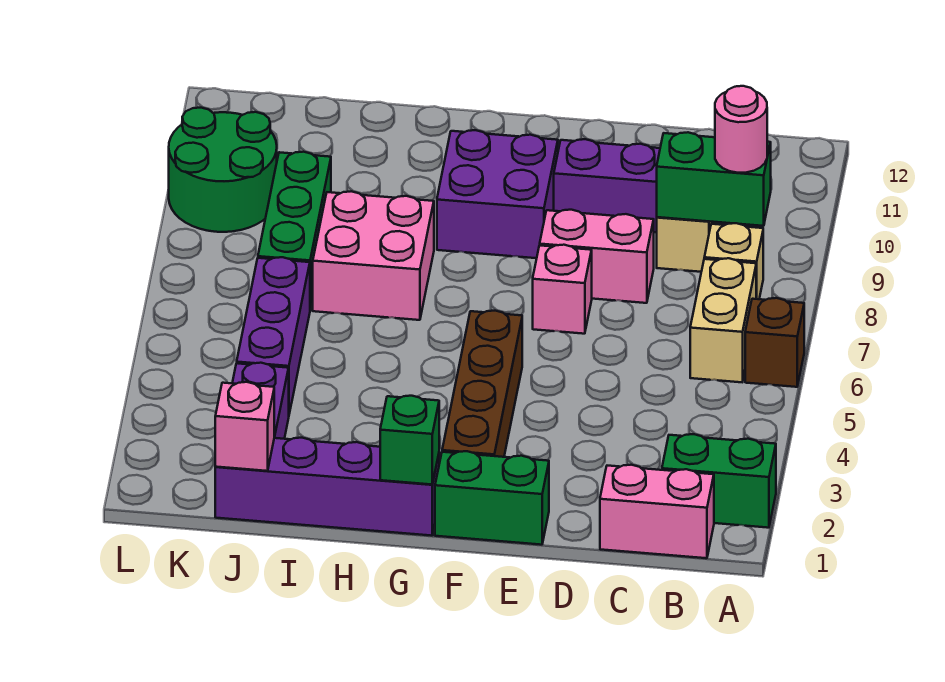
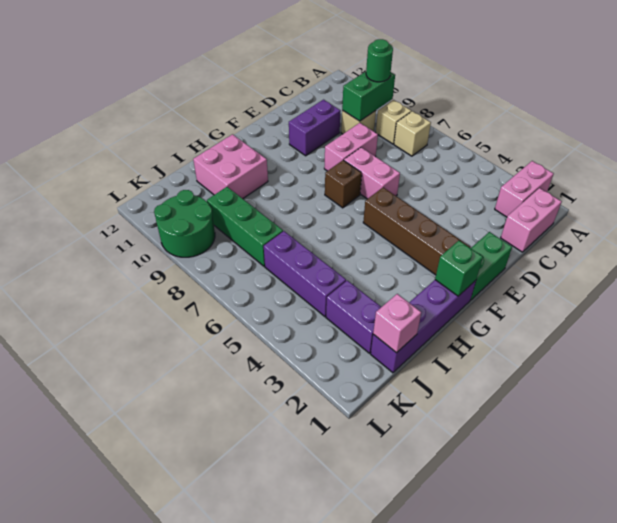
green 1x2 brick [662,434,776,528] -> pink 1x2 brick [495,161,554,217]
brown 1x1 brick [745,298,804,387] -> brown 1x1 brick moved to [325,160,362,208]
tan 1x2 brick [690,258,756,382] -> tan 1x1 brick [394,111,431,156]
pink 1x1 round brick [715,86,767,173] -> green 1x1 round brick [366,39,393,82]
pink 1x1 brick [533,245,592,334] -> pink 1x2 brick [344,147,400,199]
purple 2x2 brick [437,130,558,258] -> none
pink 2x2 brick [313,191,434,320] -> pink 2x2 brick moved to [193,134,268,199]

